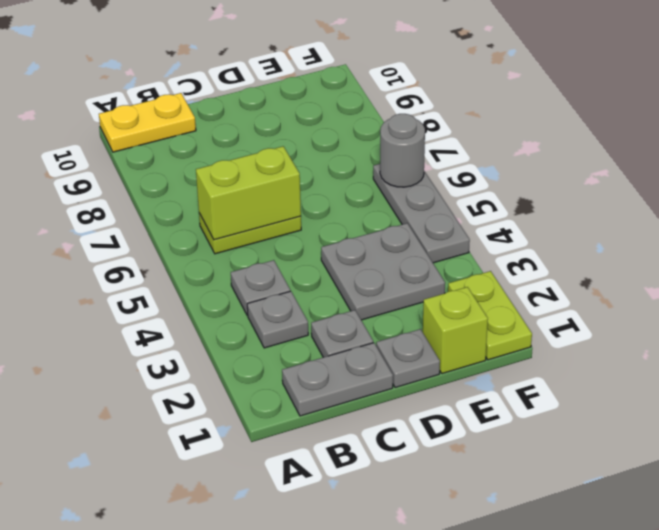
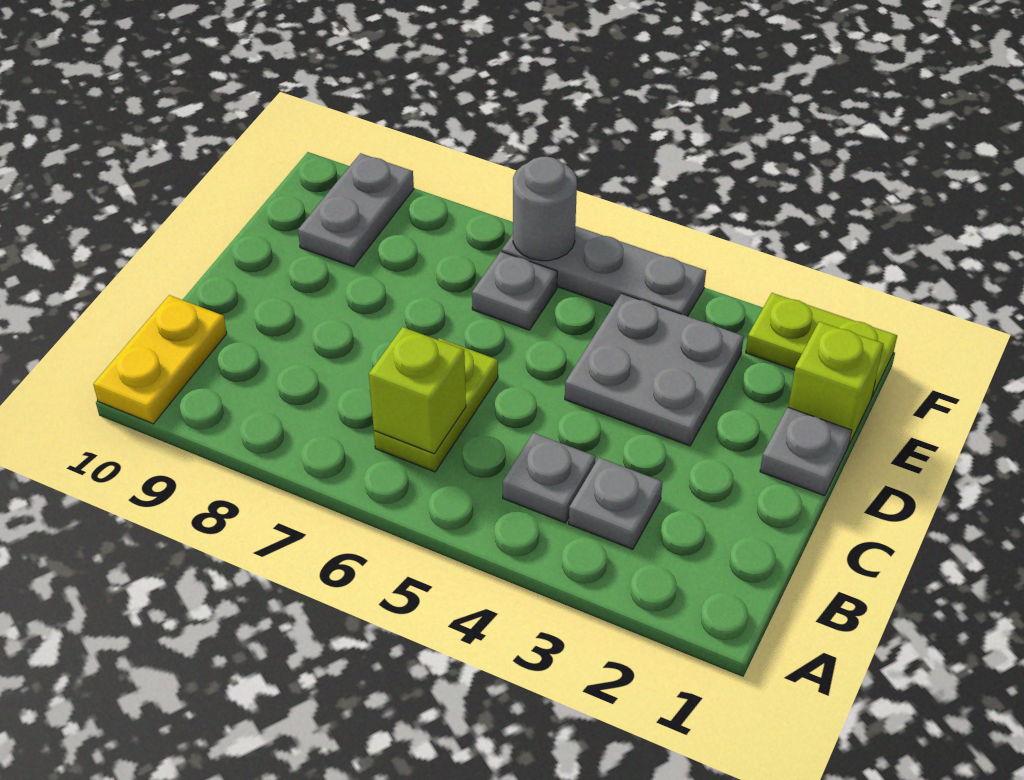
grey 1x2 plate [282,343,393,416] -> grey 1x2 plate moved to [298,153,414,267]
lime 1x2 brick [196,146,301,240] -> lime 1x1 brick [369,327,466,454]
grey 1x1 plate [311,310,373,357] -> grey 1x1 plate moved to [472,252,557,330]

